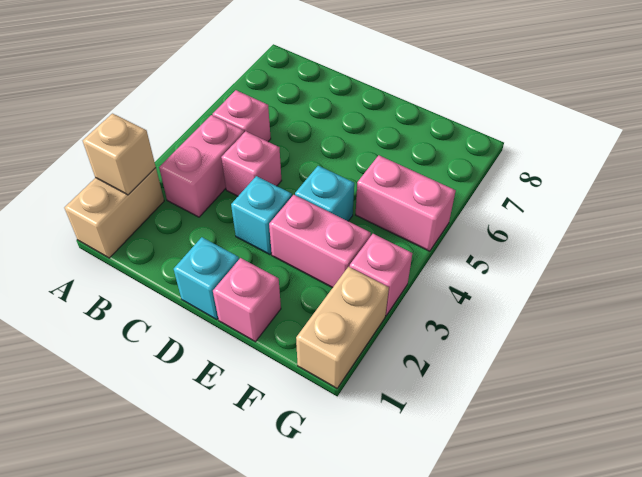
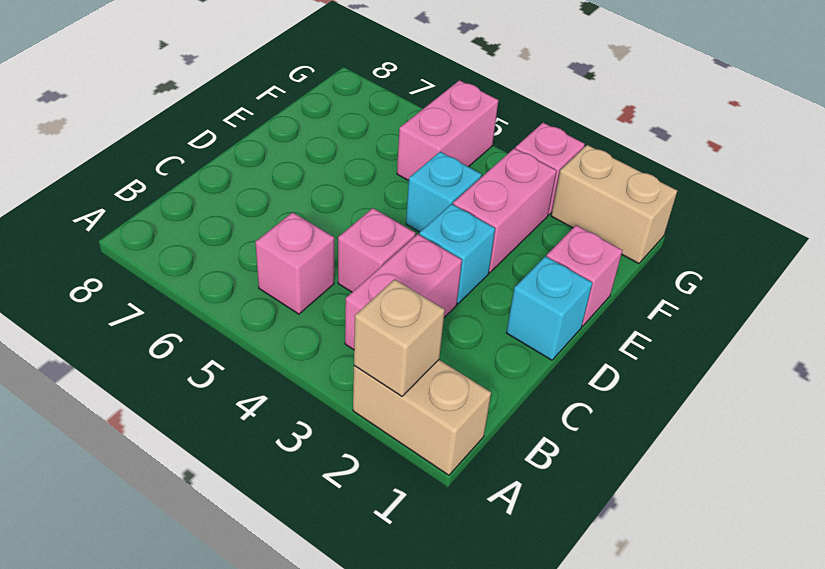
pink 1x2 brick [159,115,244,217] -> pink 1x2 brick turned to [345,234,462,350]

